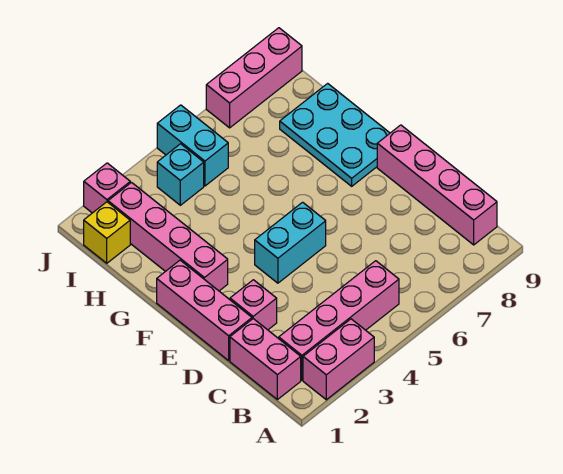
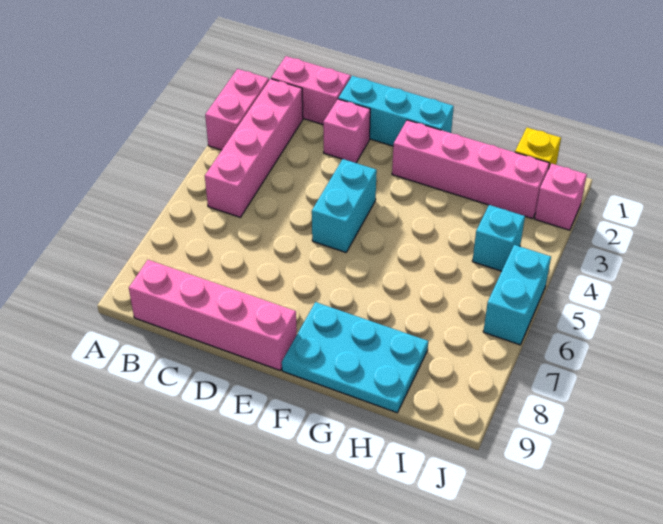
pink 1x3 brick [157,260,252,360] -> cyan 1x3 brick [338,76,454,146]
cyan 1x2 brick [157,105,228,186] -> cyan 1x2 brick turned to [483,245,551,345]
pink 1x3 brick [206,28,302,128] -> none

